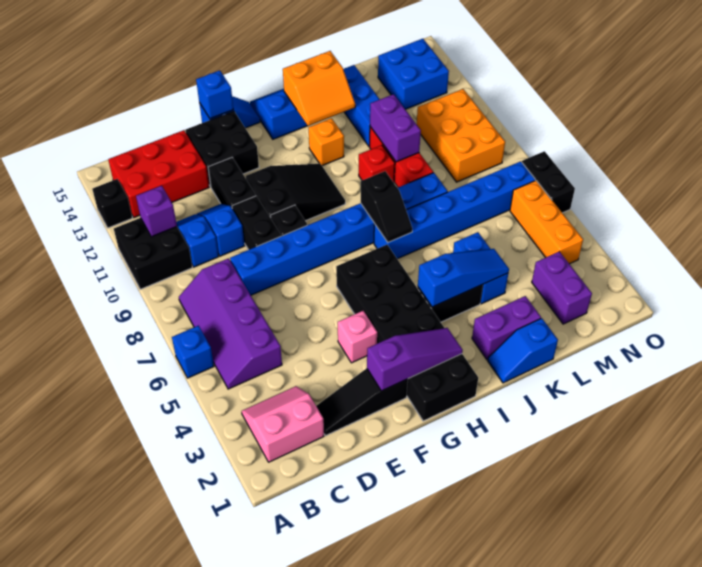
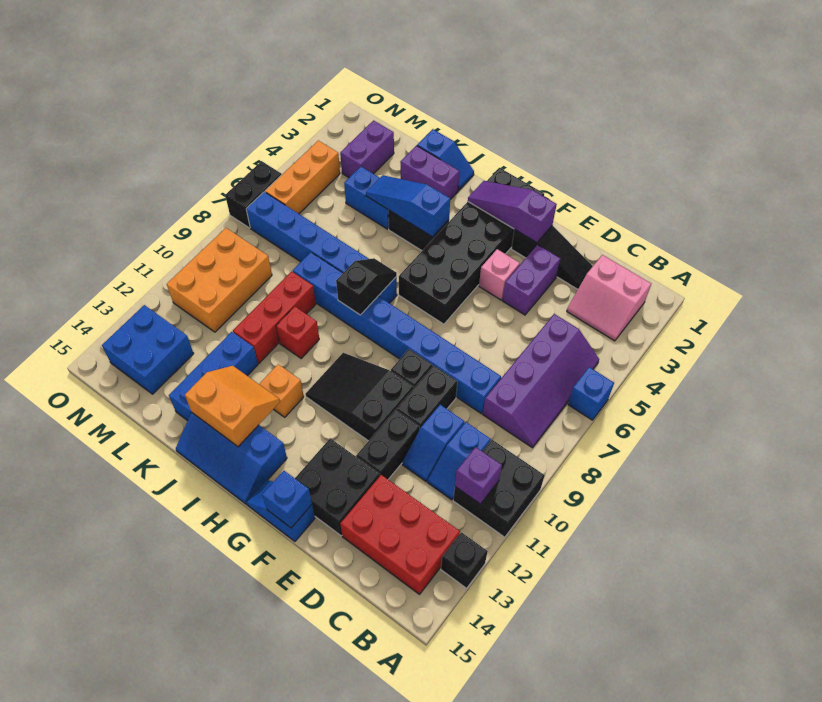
blue 1x2 brick [453,232,508,304] -> blue 1x2 brick turned to [344,167,389,229]
purple 1x2 brick [370,94,421,162] -> purple 1x2 brick moved to [502,245,561,315]

